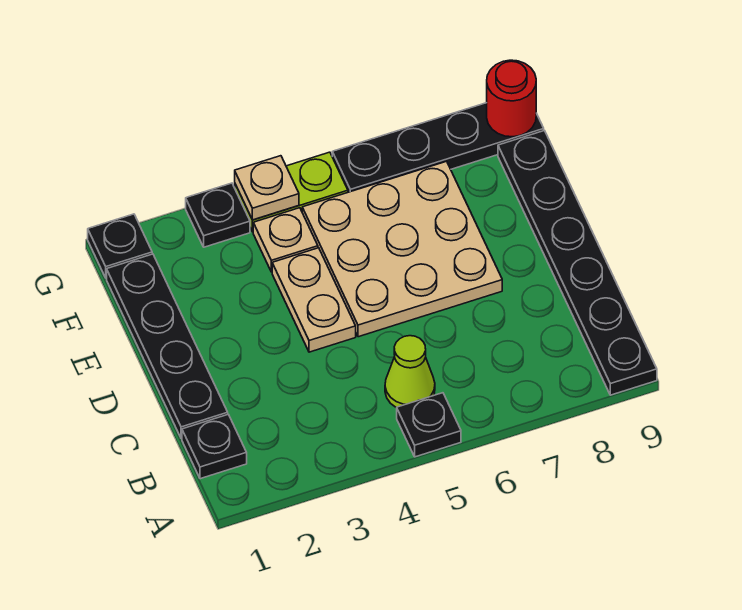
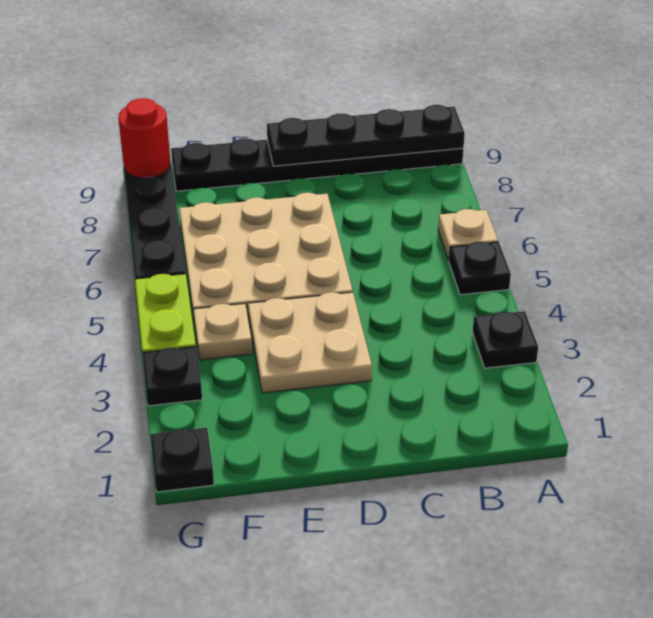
black 1x1 plate [182,414,247,479] -> black 1x1 plate moved to [473,311,538,368]
lime 1x1 cone [385,336,435,408] -> none
black 1x4 plate [107,254,228,439] -> black 1x4 plate moved to [267,105,465,166]
tan 1x2 plate [272,248,356,352] -> tan 2x2 plate [248,292,372,393]
tan 1x1 plate [235,156,299,220] -> tan 1x1 plate moved to [438,209,498,260]

